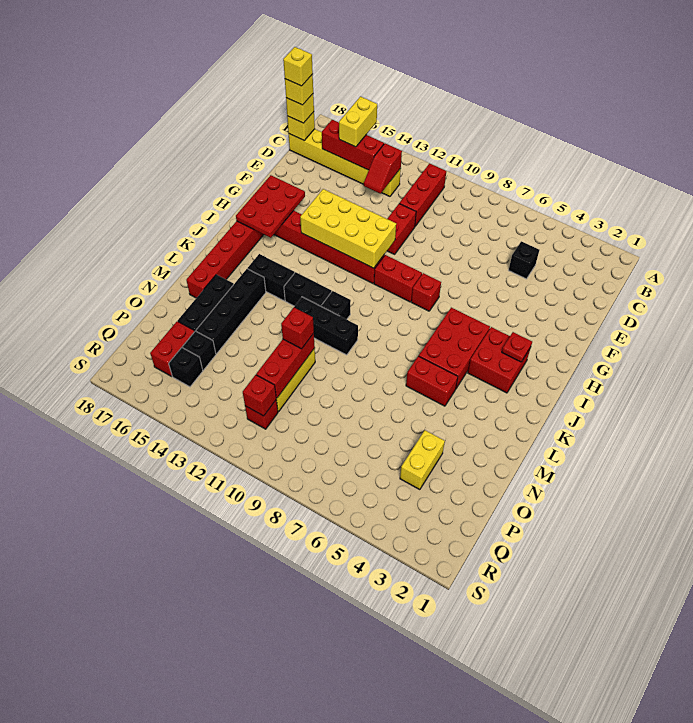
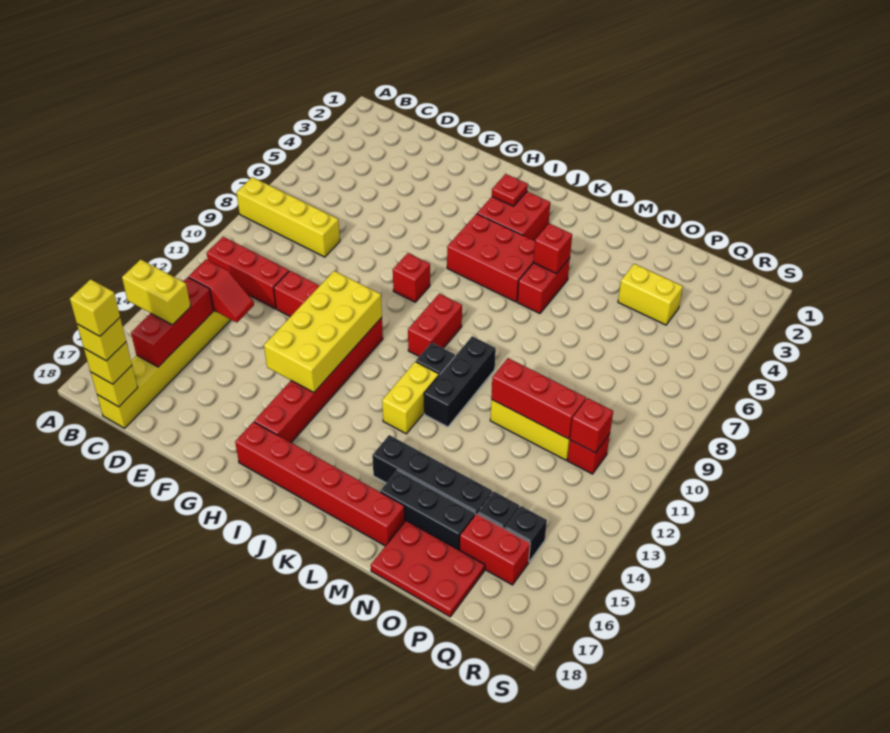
none -> yellow 1x4 brick [236,177,340,257]
black 1x1 brick [509,241,539,279] -> none
red 2x3 plate [236,175,305,238] -> red 2x3 plate moved to [371,521,485,617]
red 1x2 brick [374,255,422,302] -> red 1x2 brick moved to [408,294,462,356]
black 1x2 brick [284,272,332,306] -> yellow 1x2 brick [382,362,439,434]
black 1x2 brick [248,254,295,301] -> none
red 1x1 brick [281,308,314,349] -> red 1x1 brick moved to [533,224,572,273]

